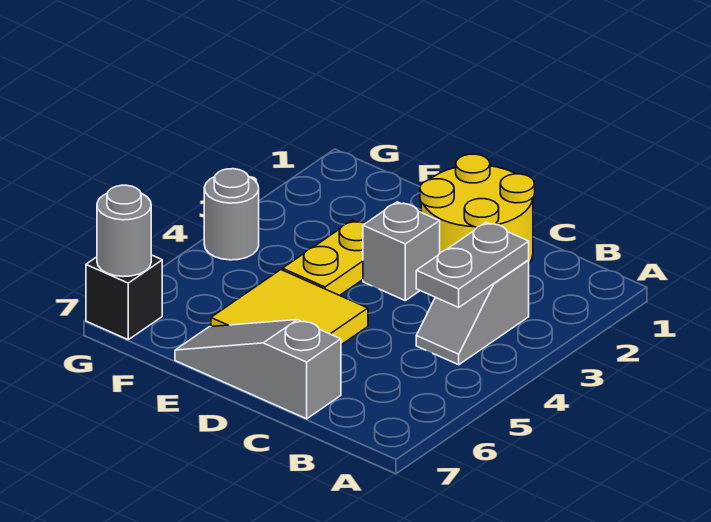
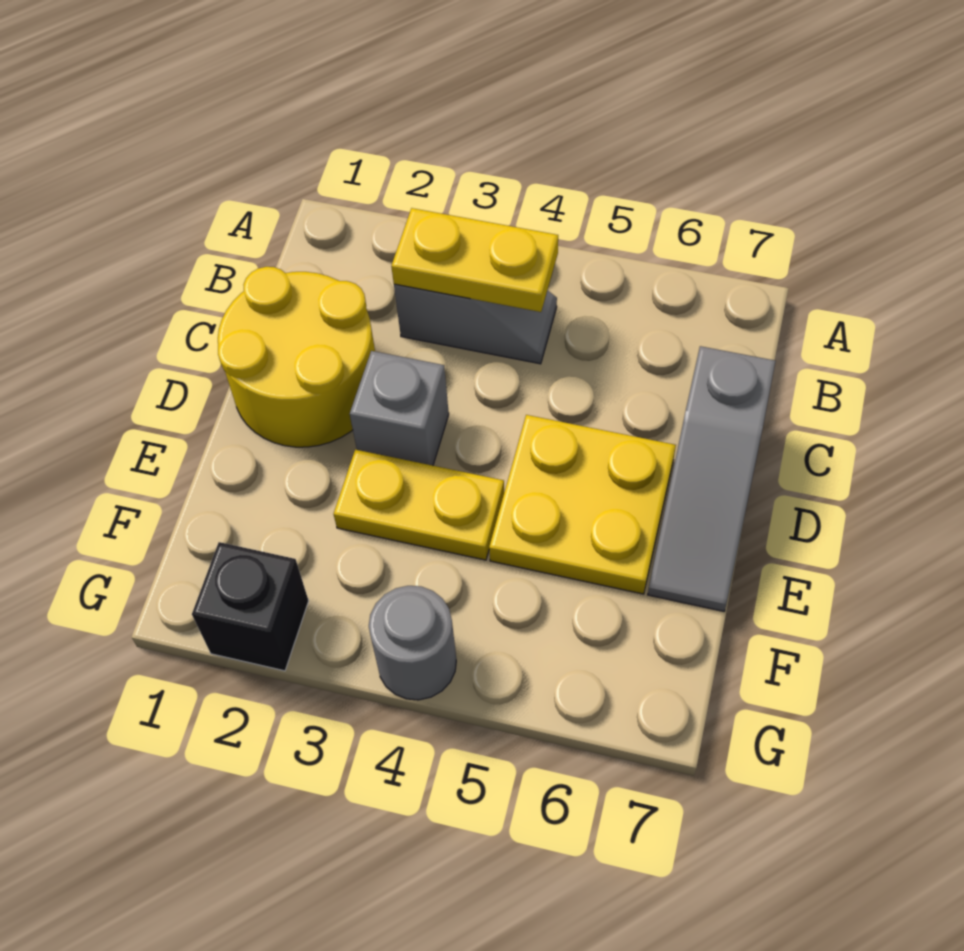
grey 1x2 plate [416,222,529,307] -> yellow 1x2 plate [391,208,558,312]
yellow 2x2 tile [211,270,368,345] -> yellow 2x2 plate [489,415,676,594]
black 1x1 brick [86,255,162,340] -> black 1x1 brick moved to [192,542,309,671]
grey 1x1 round brick [97,185,151,277] -> none

